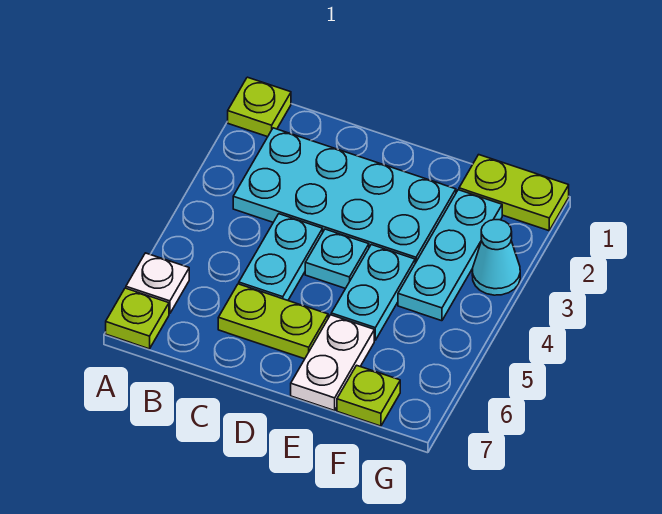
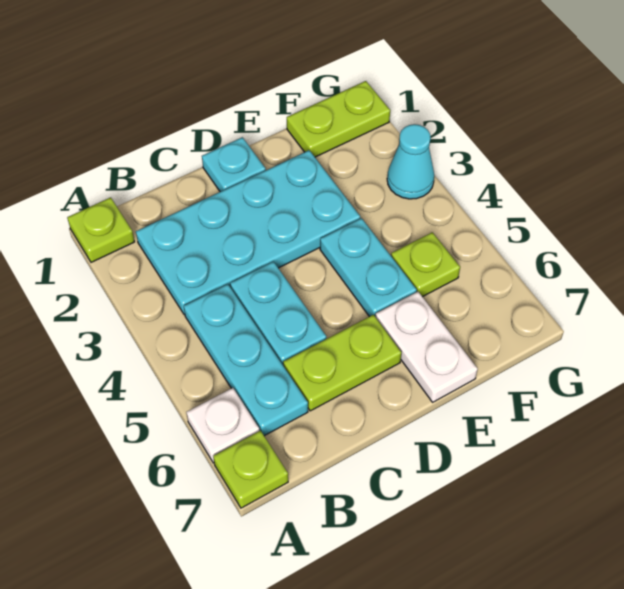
cyan 1x1 plate [305,229,369,288] -> cyan 1x1 plate moved to [202,137,266,192]
cyan 1x3 plate [398,190,502,321] -> cyan 1x3 plate moved to [184,284,308,436]
lime 1x1 plate [337,365,400,426] -> lime 1x1 plate moved to [391,232,460,297]

